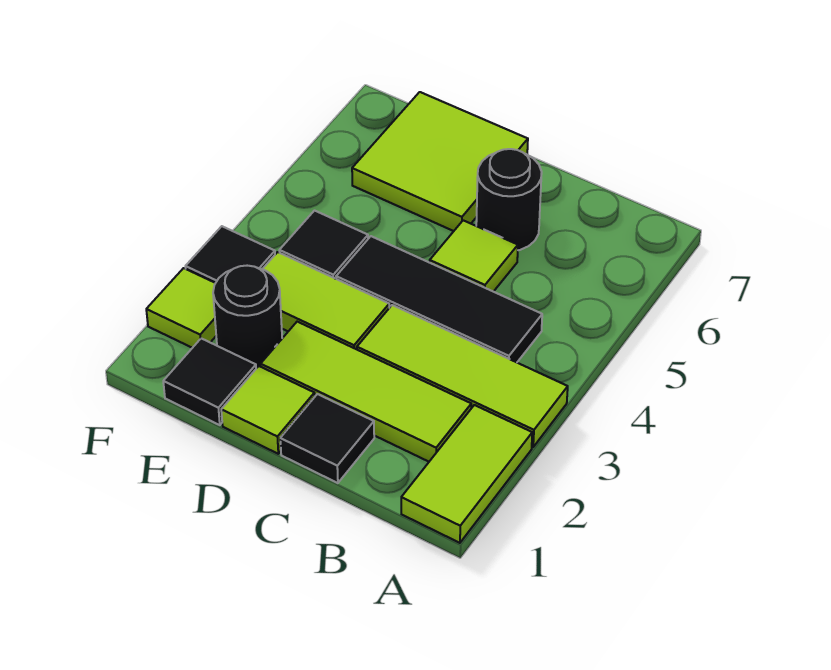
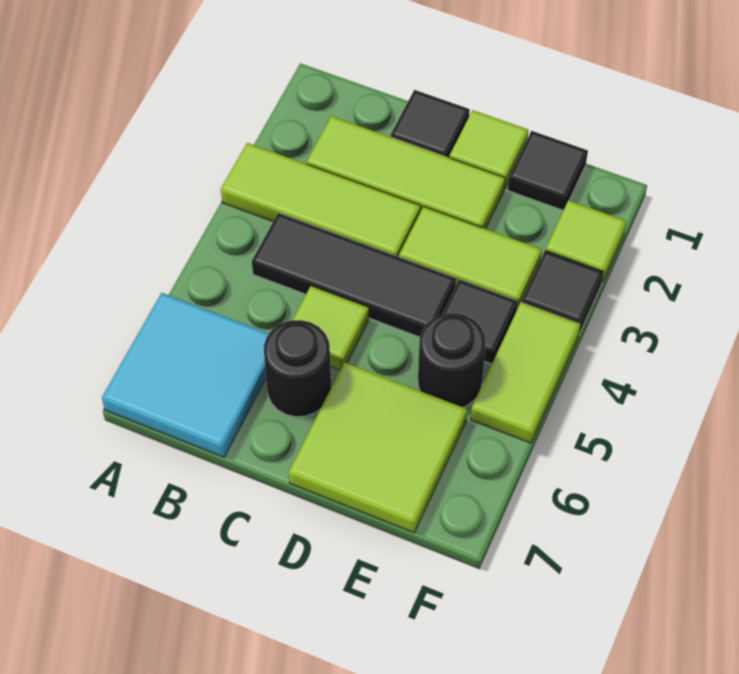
lime 1x2 tile [401,405,532,543] -> lime 1x2 tile moved to [471,302,580,443]
none -> cyan 2x2 tile [102,293,269,457]
black 1x1 round brick [213,266,282,368] -> black 1x1 round brick moved to [418,313,486,407]

